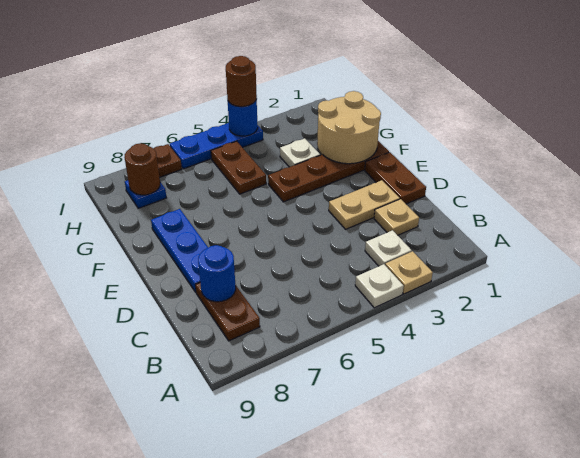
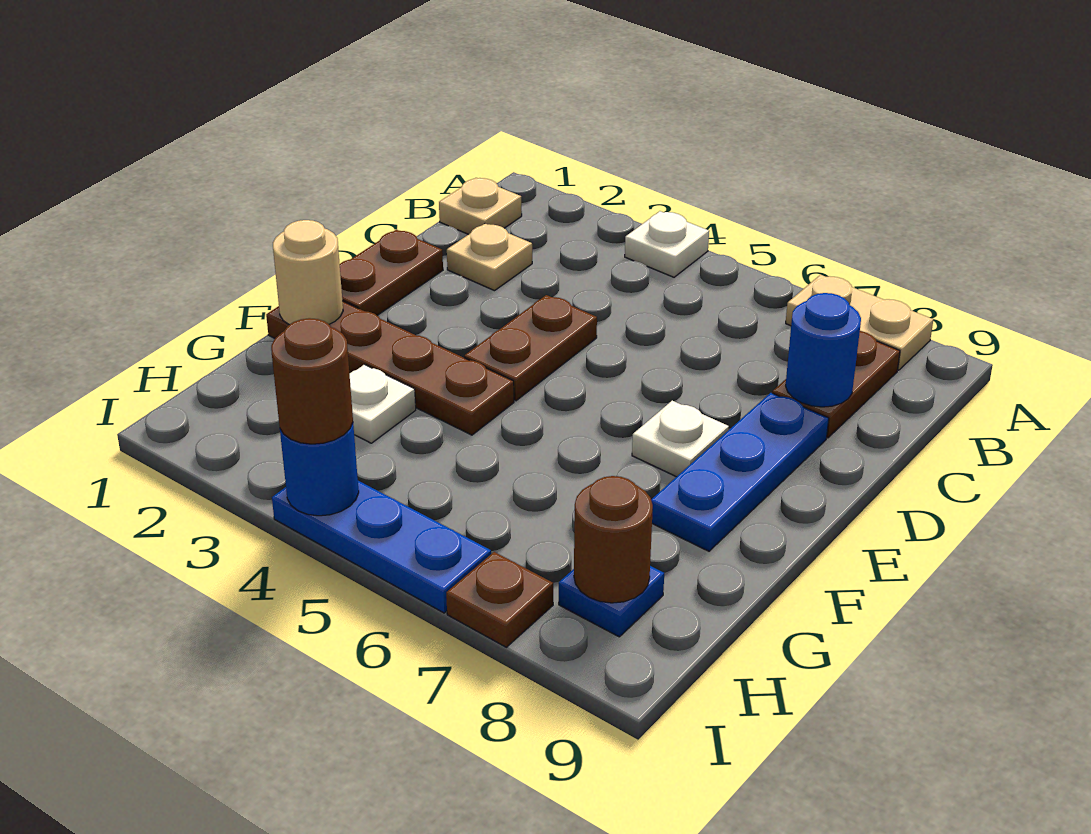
tan 1x1 plate [385,251,433,294] -> tan 1x1 plate moved to [439,178,522,234]
white 1x1 plate [365,230,412,266] -> white 1x1 plate moved to [632,401,729,477]
tan 1x2 plate [329,180,400,229] -> tan 1x2 plate moved to [786,275,933,370]
tan 2x2 round brick [317,91,381,164] -> tan 1x1 round brick [273,220,343,325]
brown 1x2 plate [211,141,266,194] -> brown 1x2 plate moved to [464,295,597,401]

